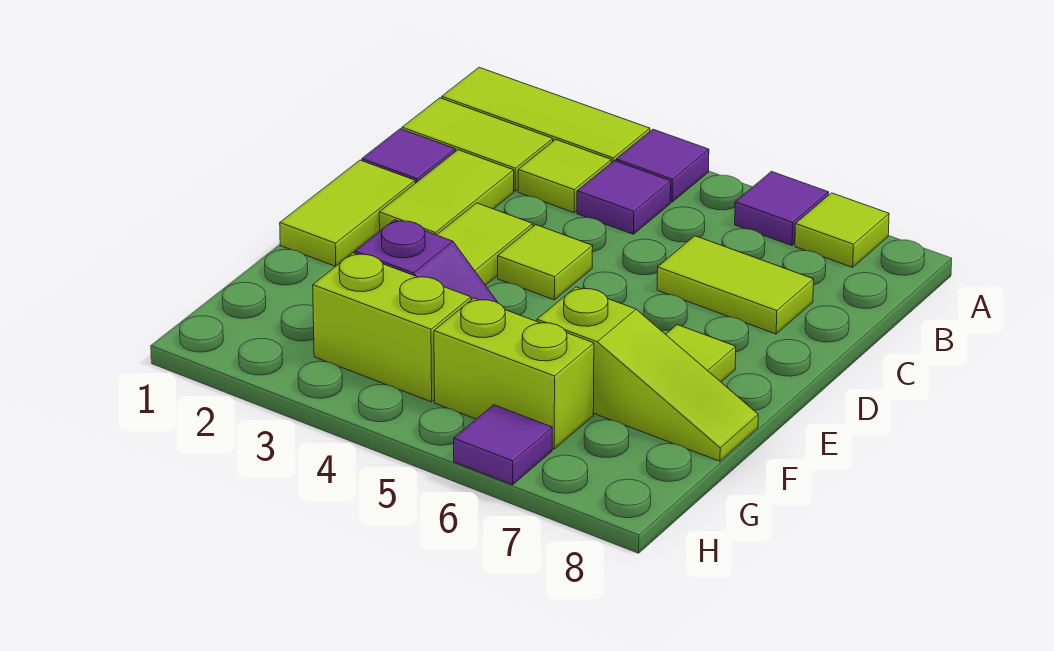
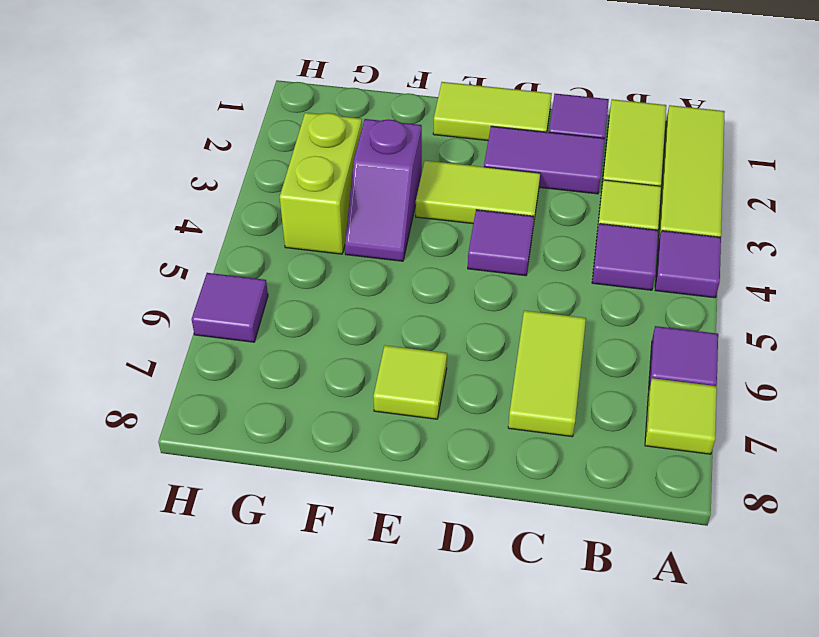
lime 1x2 tile [379,150,514,235] -> purple 1x2 tile [484,126,605,194]
lime 1x1 tile [498,225,593,300] -> purple 1x1 tile [468,210,534,276]
lime 1x3 slope [537,287,758,461] -> none
lime 1x2 brick [434,298,594,449] -> none

